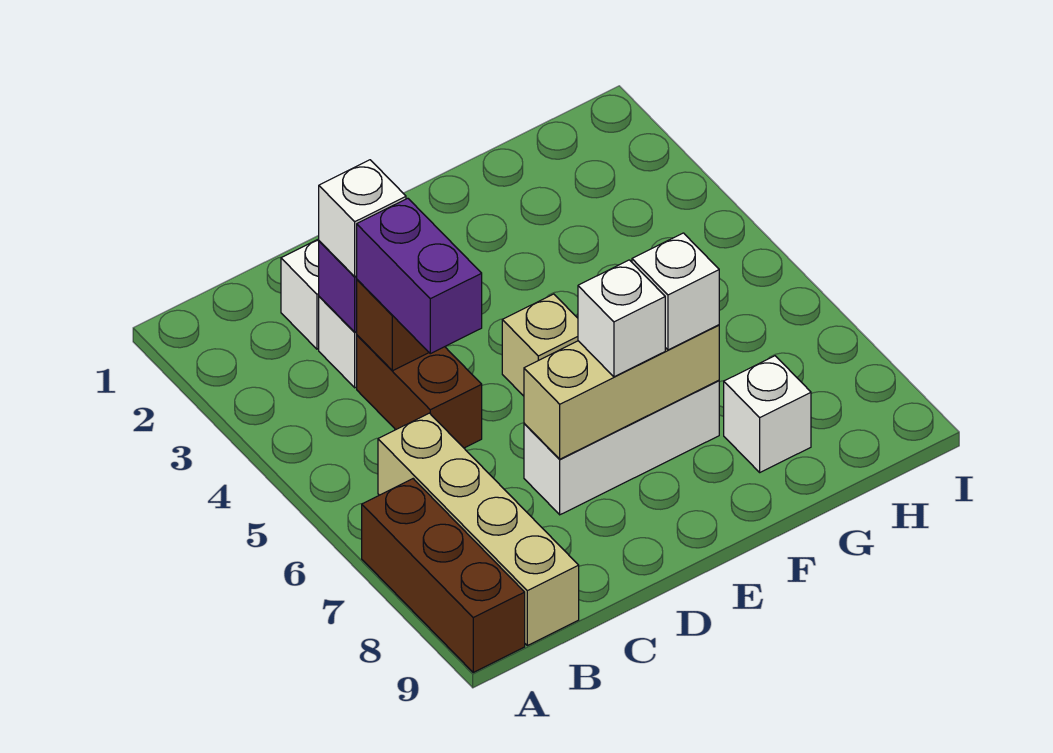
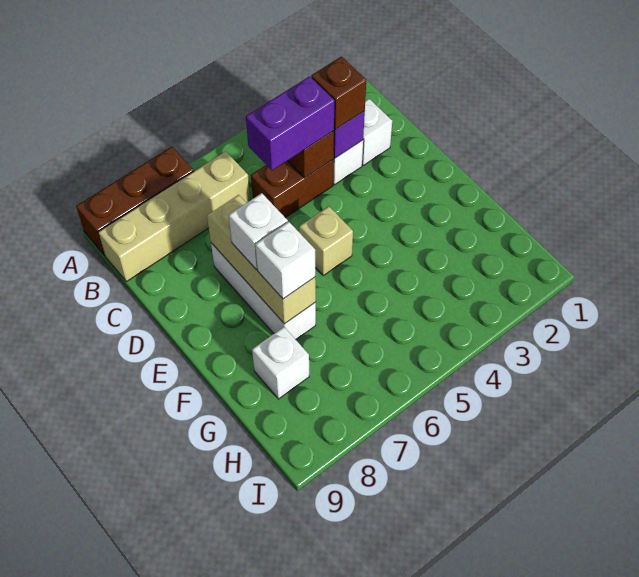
white 1x1 brick [319,160,406,276] -> brown 1x1 brick [311,57,366,130]

